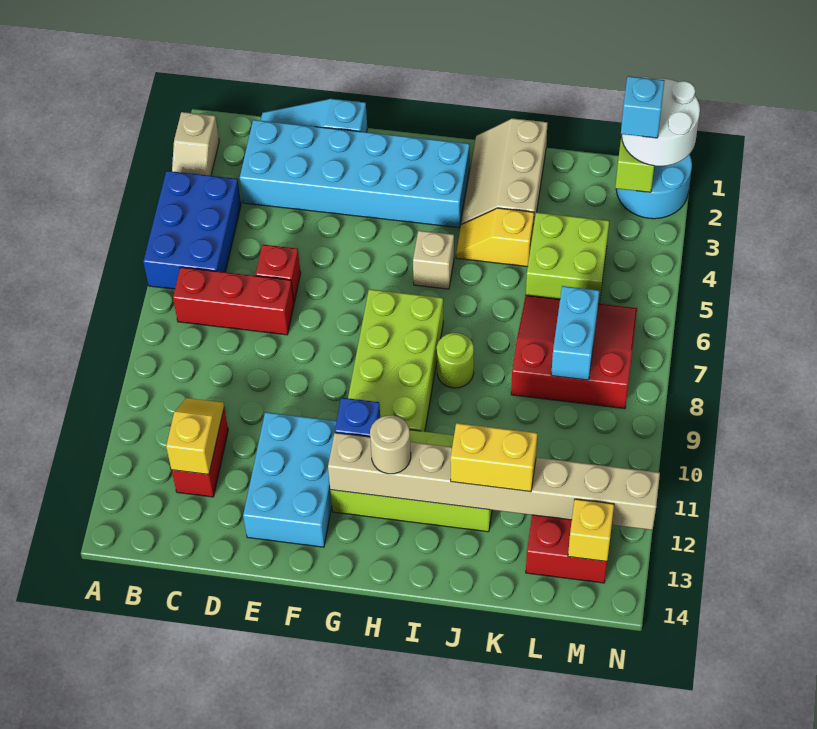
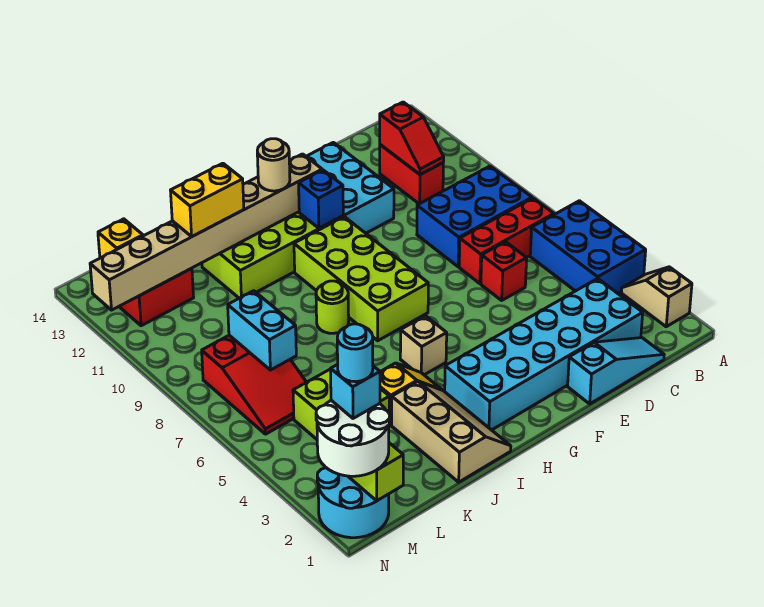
none -> blue 2x3 brick [417,166,532,267]
yellow 1x2 slope [166,398,224,474] -> red 1x2 slope [380,102,444,175]
red 3x3 slope [511,295,637,409] -> red 2x3 slope [202,335,306,434]
none -> cyan 1x1 round brick [337,324,373,382]

